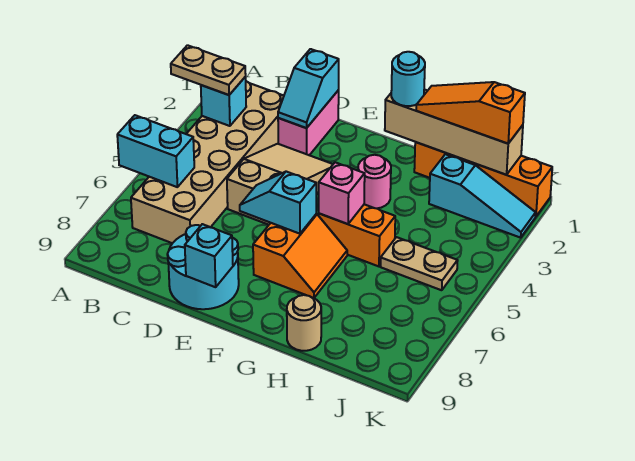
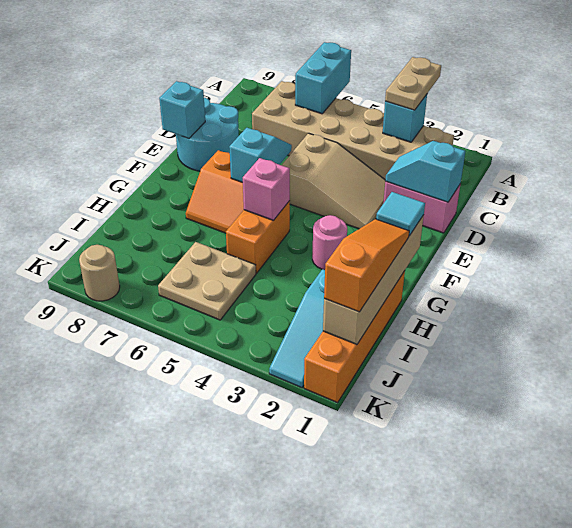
cyan 1x1 round brick [391,52,425,106] -> cyan 1x1 tile [376,192,425,236]
tan 1x1 round brick [287,295,321,351] -> tan 1x1 round brick moved to [79,245,120,301]
tan 1x2 plate [381,237,458,290] -> tan 2x2 plate [158,242,256,320]

